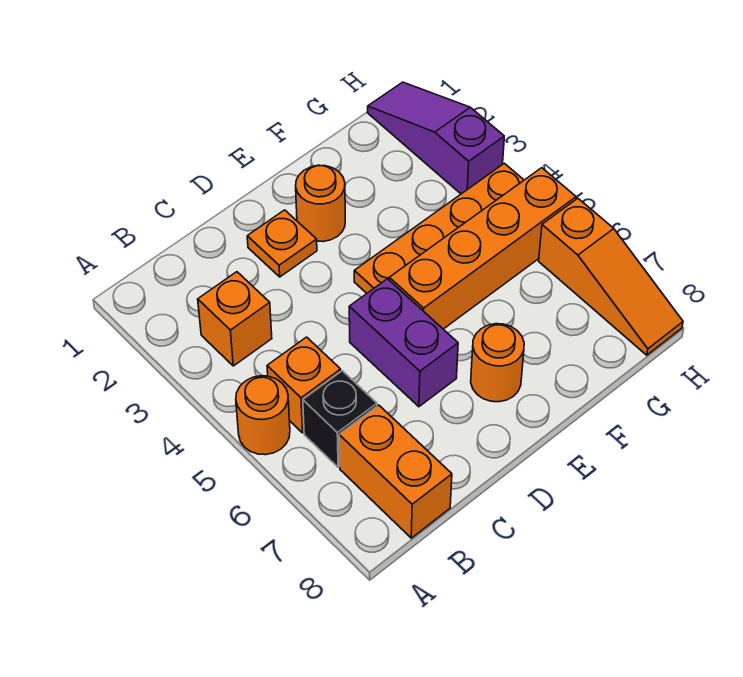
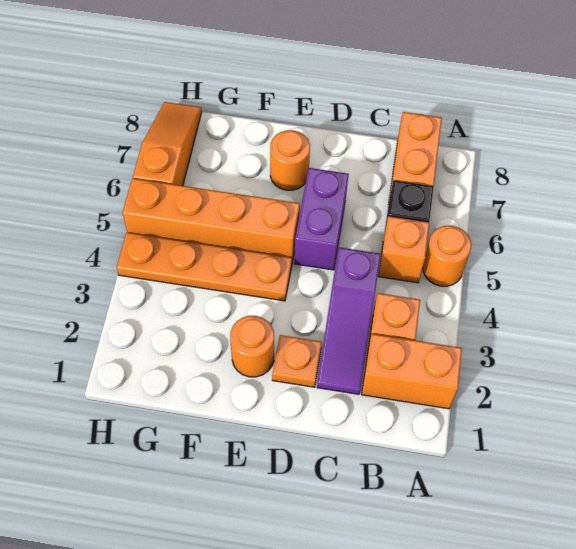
none -> orange 1x2 brick [362,334,462,409]
purple 1x3 slope [368,82,504,194] -> purple 1x3 slope moved to [317,247,380,394]

